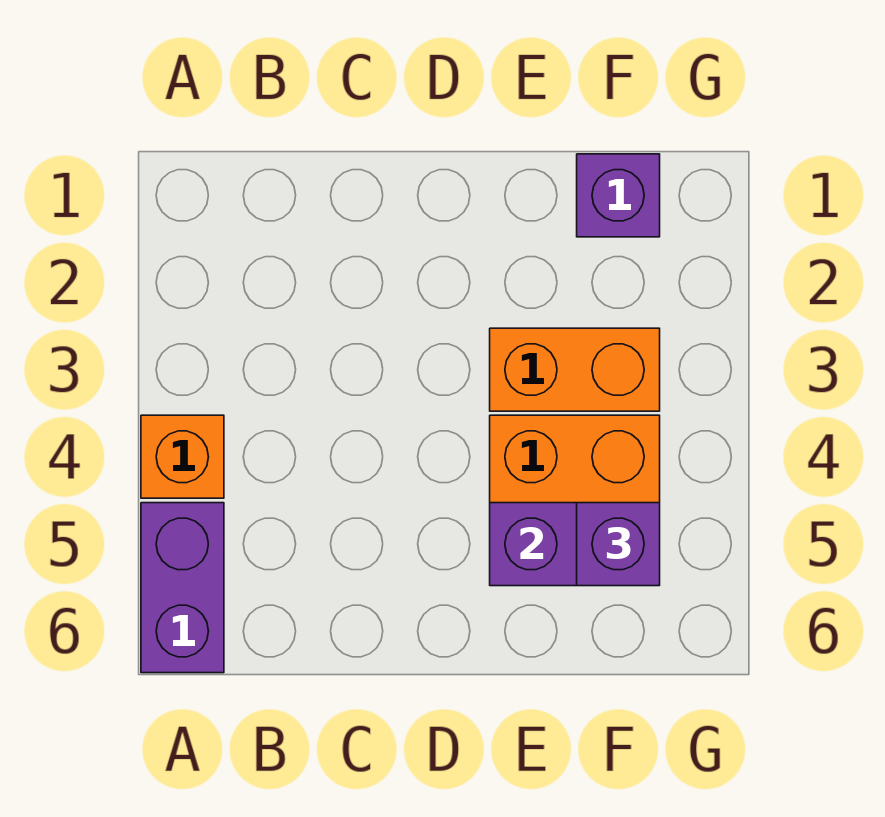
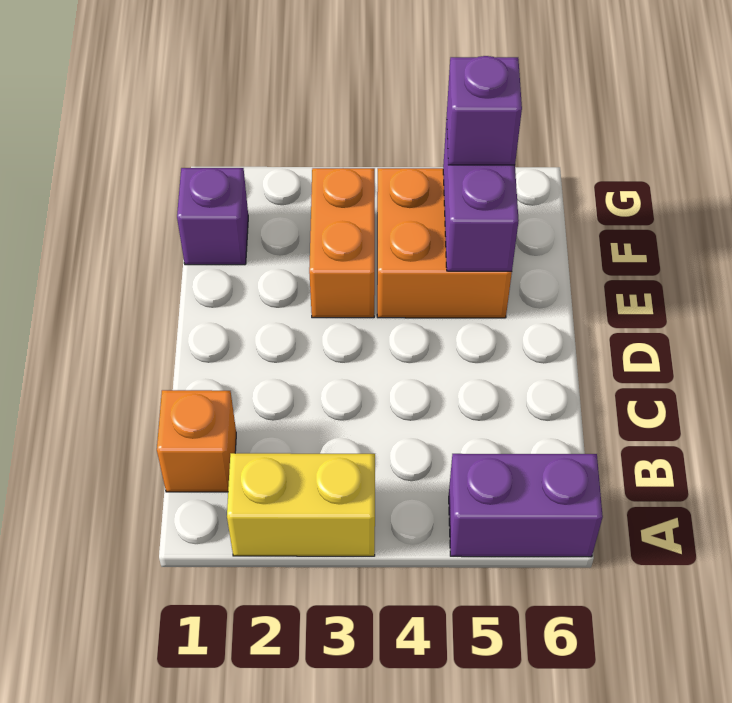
none -> yellow 1x2 brick [227,453,375,556]
orange 1x1 brick [141,415,224,498] -> orange 1x1 brick moved to [157,390,236,492]

